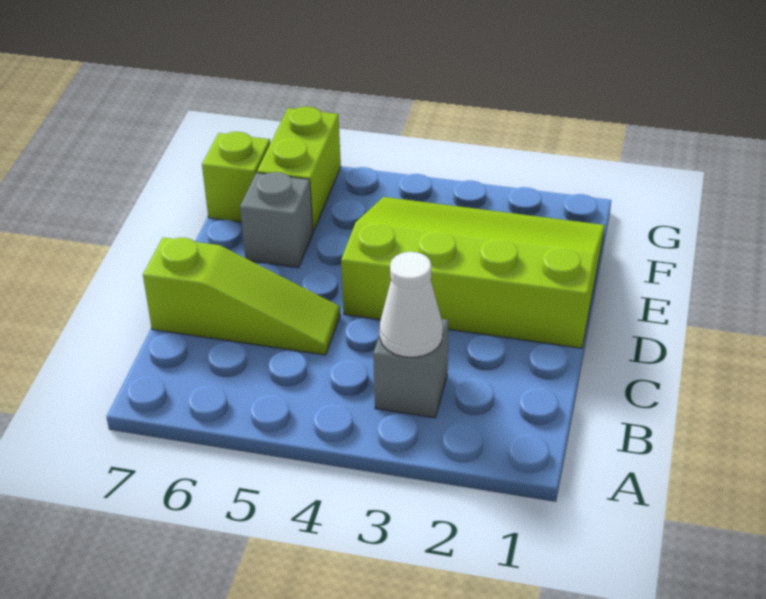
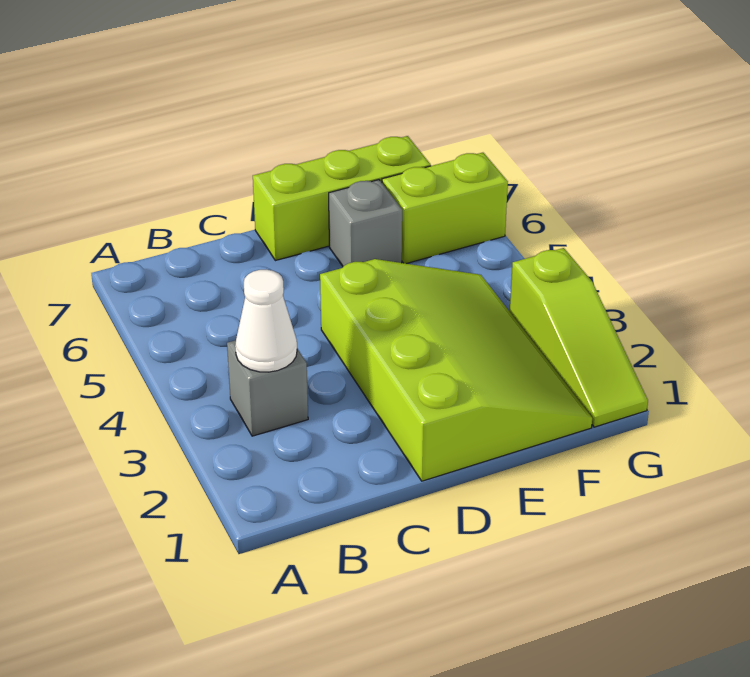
lime 1x3 slope [143,238,340,355] -> lime 1x3 slope moved to [510,248,648,427]
lime 1x1 brick [202,132,270,222] -> lime 1x3 brick [253,136,431,261]

